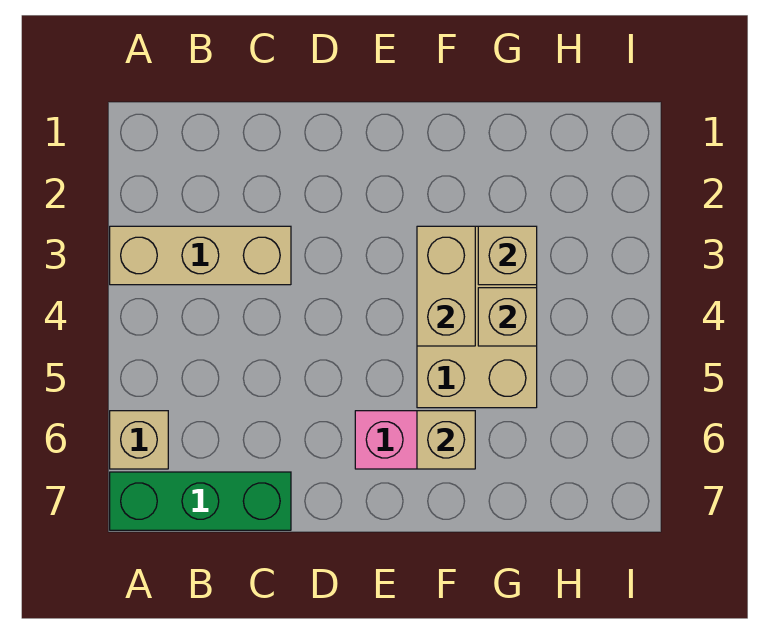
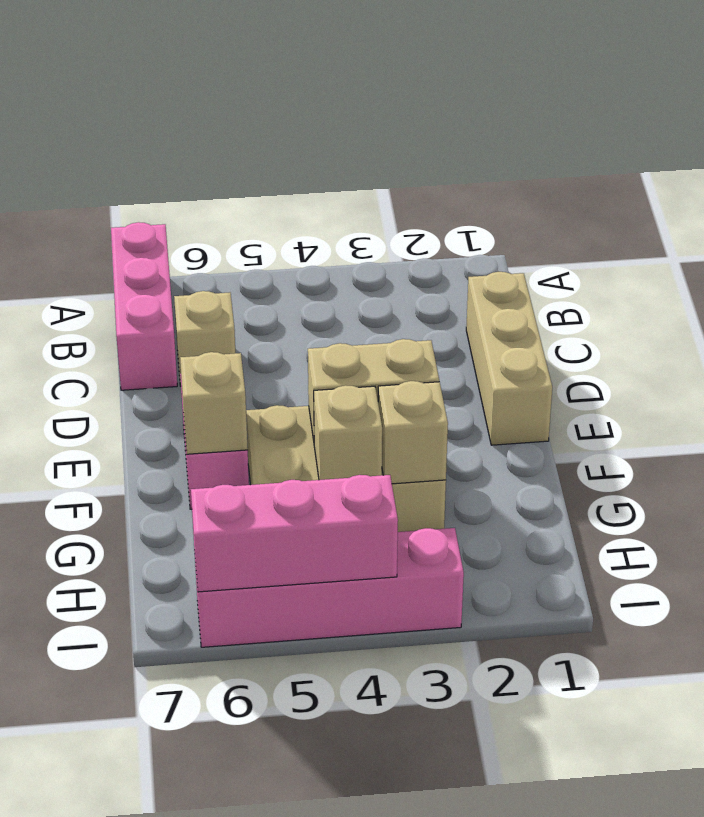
tan 1x3 brick [110,226,291,285] -> tan 1x3 brick moved to [466,272,552,445]
tan 1x1 brick [110,411,168,469] -> tan 1x1 brick moved to [174,291,235,386]
green 1x3 brick [110,472,291,530] -> pink 1x3 brick [111,222,177,390]
none -> pink 1x4 brick [194,528,464,647]
none -> pink 1x3 brick [191,475,398,592]

